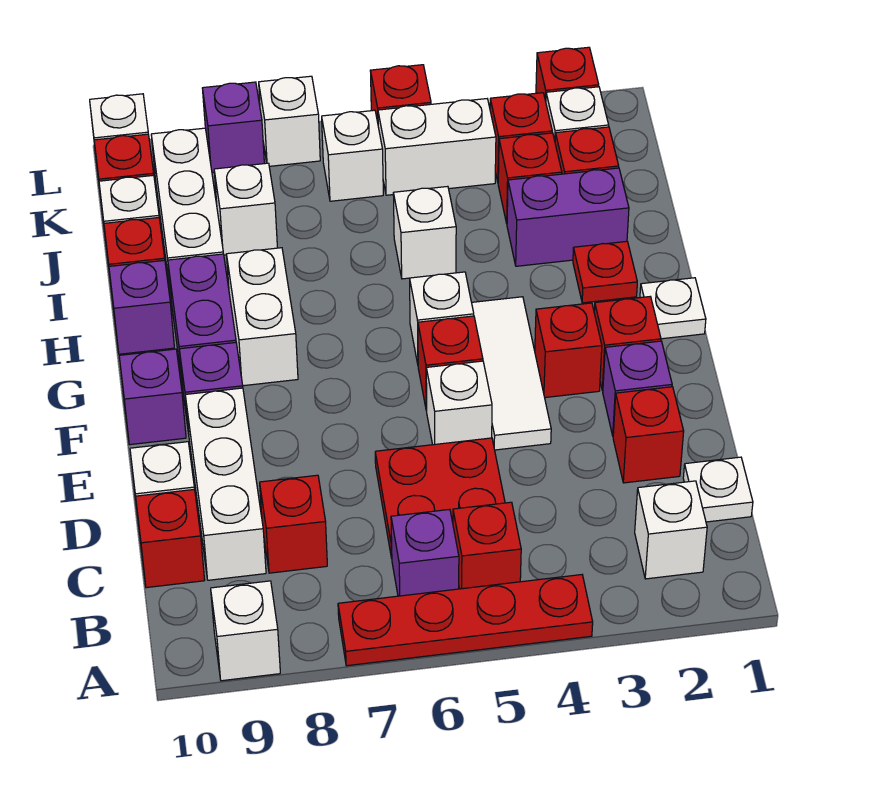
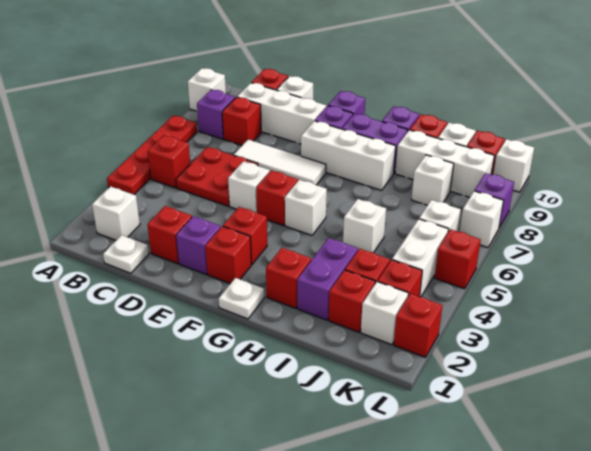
purple 1x1 brick [391,509,459,596] -> purple 1x1 brick moved to [197,90,235,139]
white 1x3 tile [472,297,551,450] -> white 1x3 tile moved to [234,140,326,185]
white 1x2 brick [227,248,298,386] -> white 1x3 brick [301,121,396,190]
red 1x1 plate [573,241,637,303] -> red 1x1 brick [266,248,311,308]

